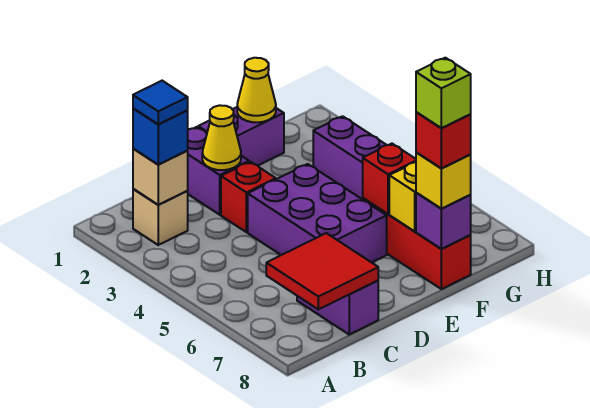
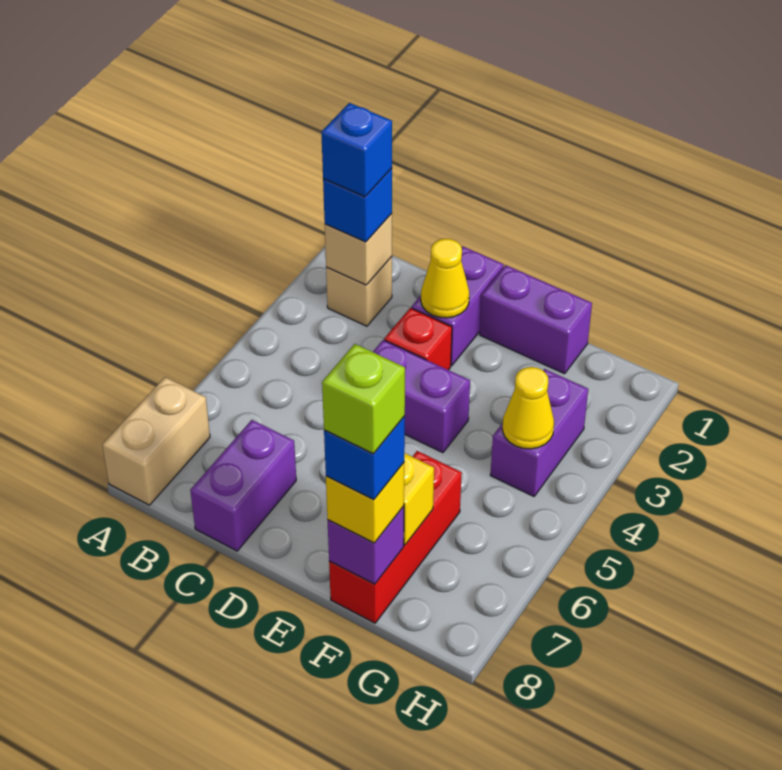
none -> tan 1x2 brick [102,377,210,505]
blue 1x1 tile [133,81,188,124] -> blue 1x1 brick [321,103,392,197]
red 2x2 tile [266,233,378,309] -> none
purple 2x3 brick [248,164,387,263] -> purple 1x2 brick [373,340,470,453]
yellow 1x1 cone [237,58,276,122] -> yellow 1x1 cone moved to [502,367,554,449]
red 1x1 brick [363,144,416,214] -> none
red 1x1 brick [416,112,471,169] -> blue 1x1 brick [324,416,405,500]

